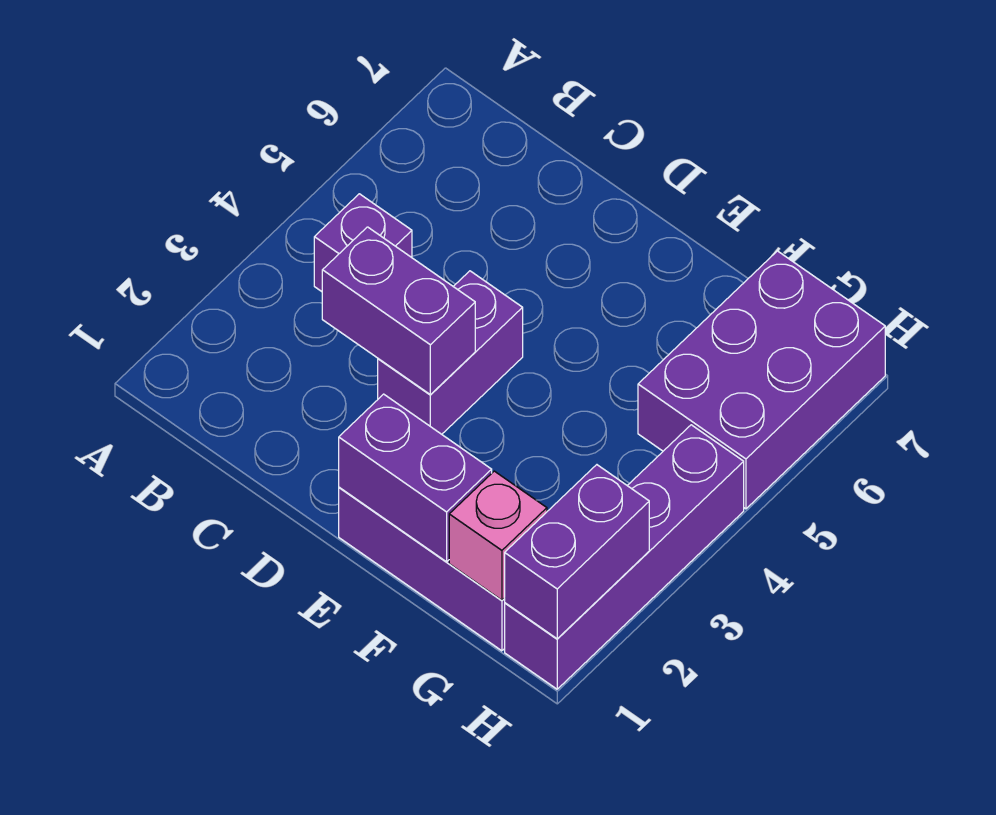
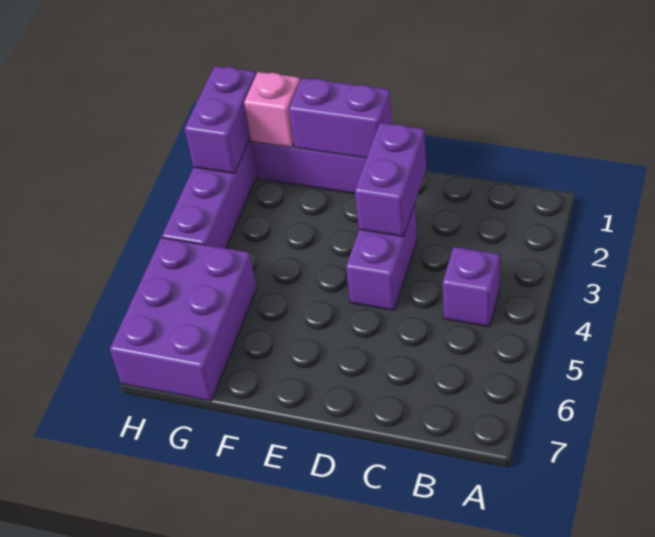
purple 1x2 brick [322,227,475,394] -> purple 1x2 brick turned to [355,123,426,237]

